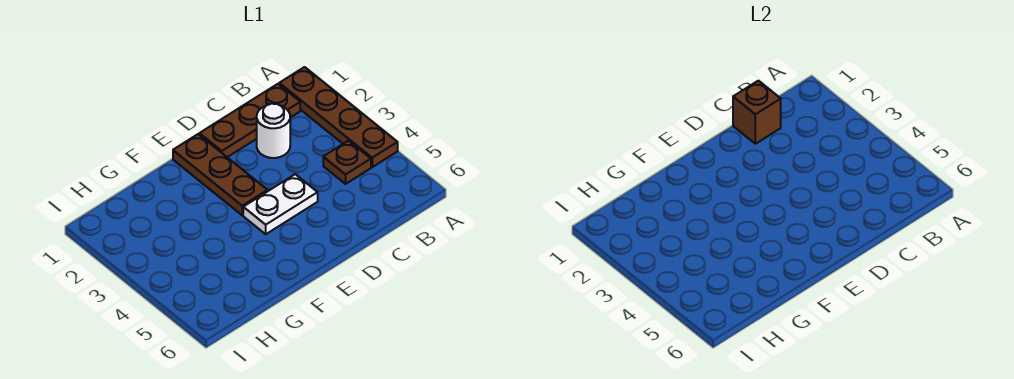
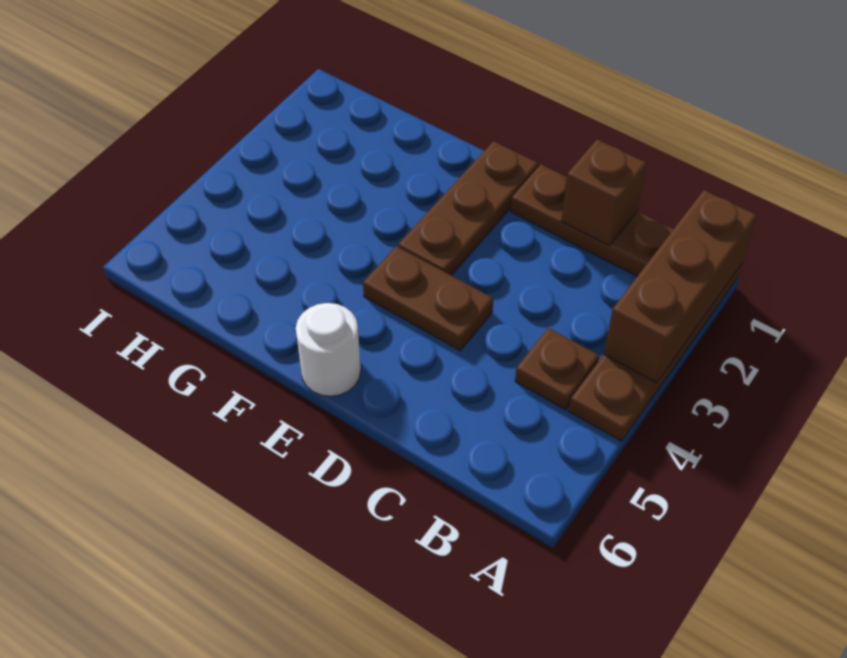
none -> brown 1x3 brick [604,190,757,383]
white 1x1 round brick [257,104,290,158] -> white 1x1 round brick moved to [296,303,361,396]
white 1x2 plate [243,174,318,234] -> brown 1x2 plate [363,246,493,351]

